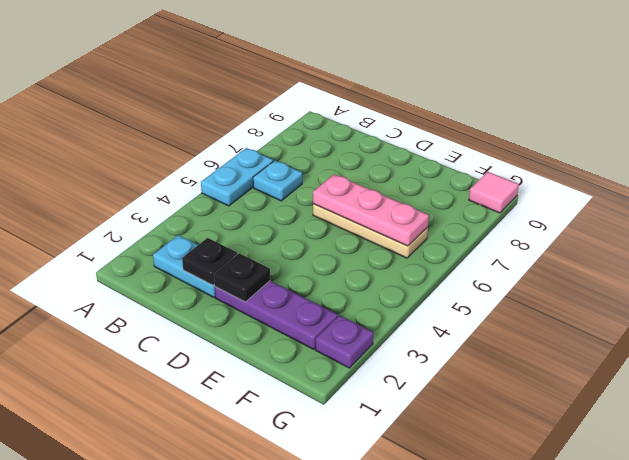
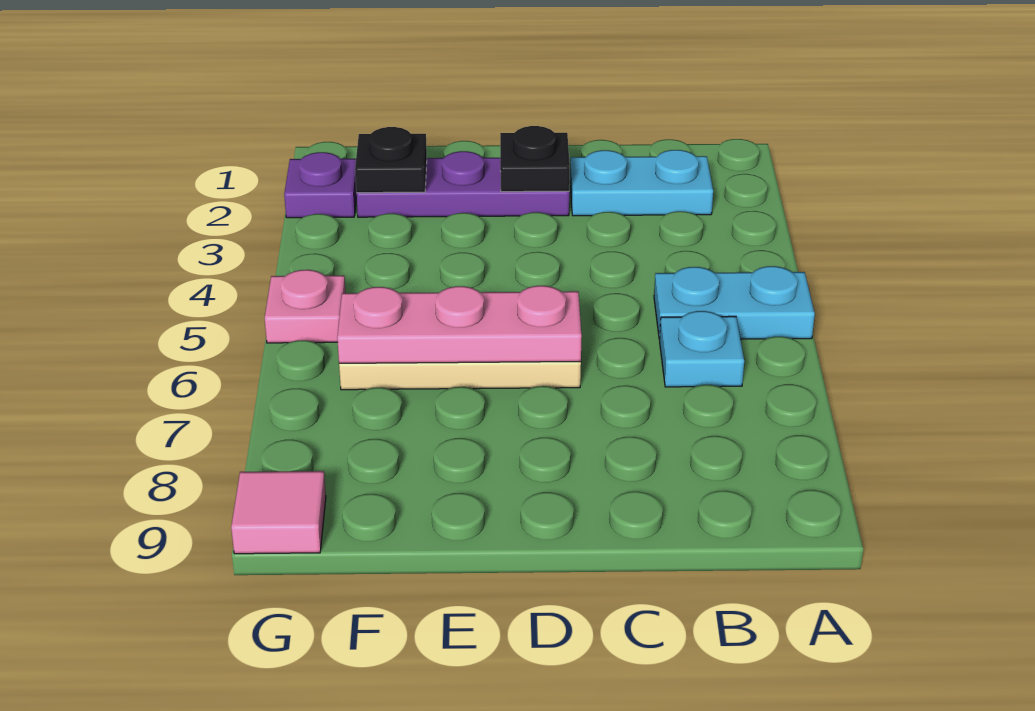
cyan 1x2 plate [201,148,273,206] -> cyan 1x2 plate turned to [654,266,815,339]
black 1x1 plate [182,238,237,285] -> black 1x1 plate moved to [355,127,427,193]
none -> pink 1x1 plate [265,270,345,343]

